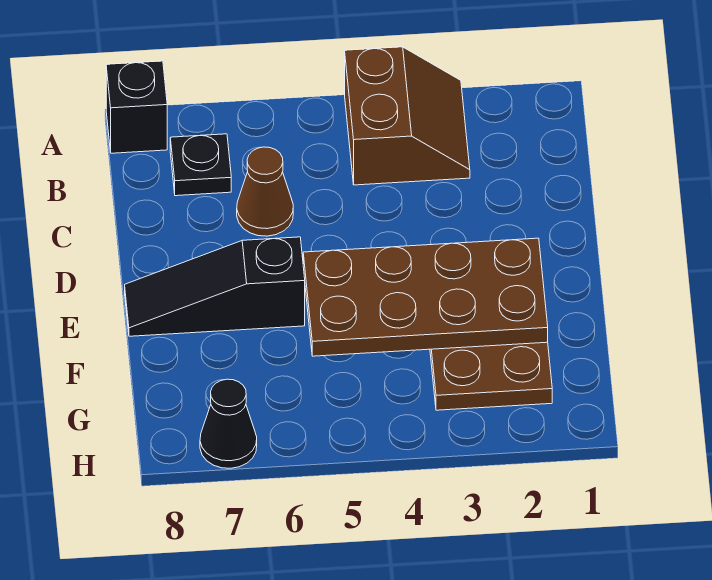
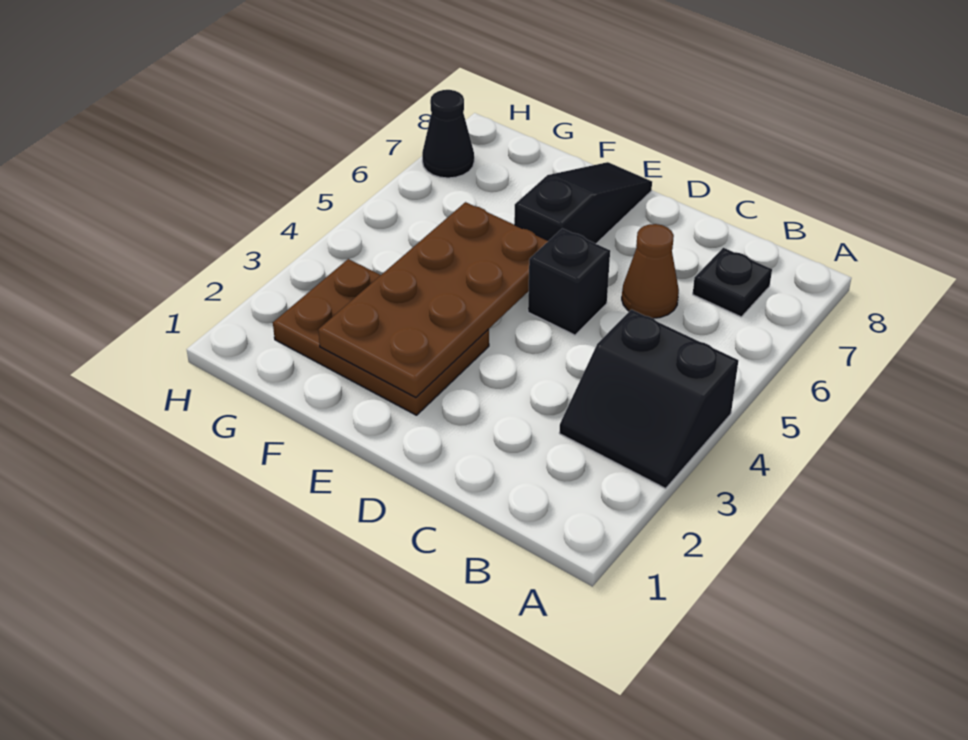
brown 2x2 slope [345,47,470,185] -> black 2x2 slope [559,309,738,488]
black 1x1 brick [106,61,167,153] -> black 1x1 brick moved to [528,228,610,335]

